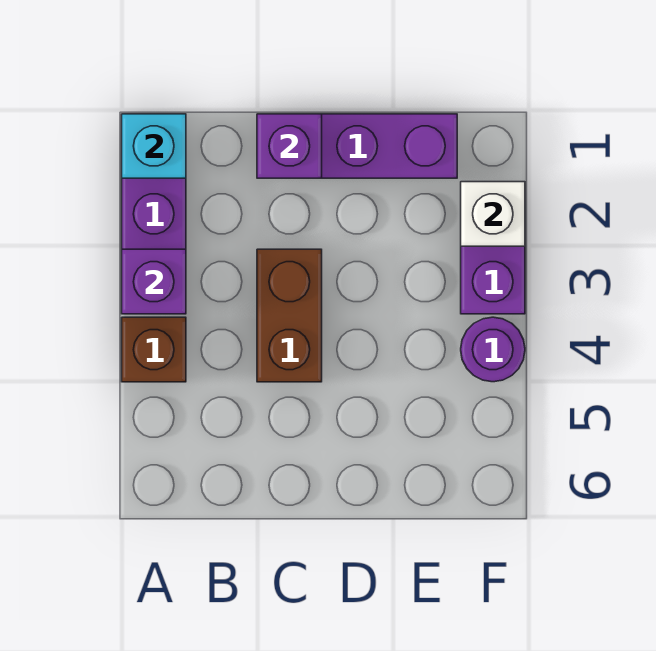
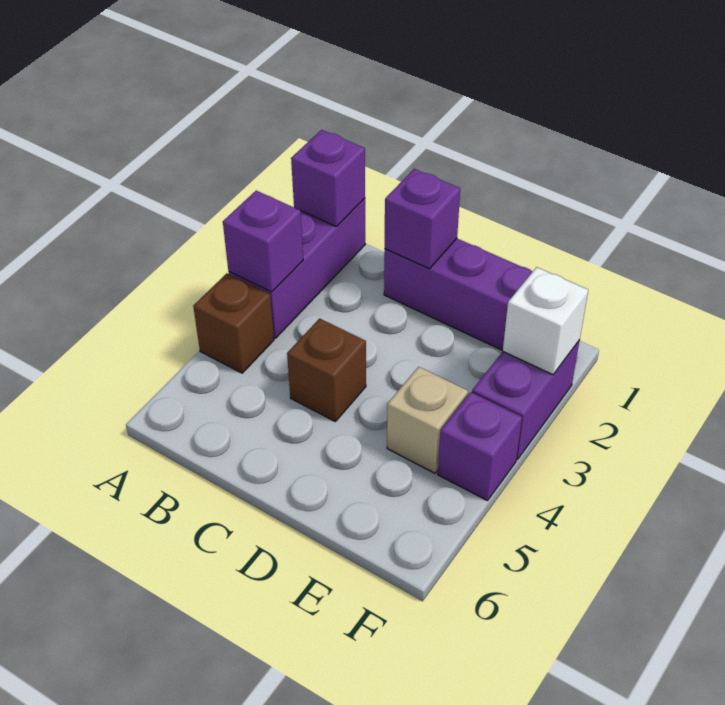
cyan 1x1 brick [122,114,186,178] -> purple 1x1 brick [291,130,365,227]
brown 1x2 brick [257,249,322,382] -> brown 1x1 brick [287,318,366,422]
none -> tan 1x1 brick [387,367,468,473]
purple 1x1 round brick [461,317,525,382] -> purple 1x1 brick [438,392,522,501]

